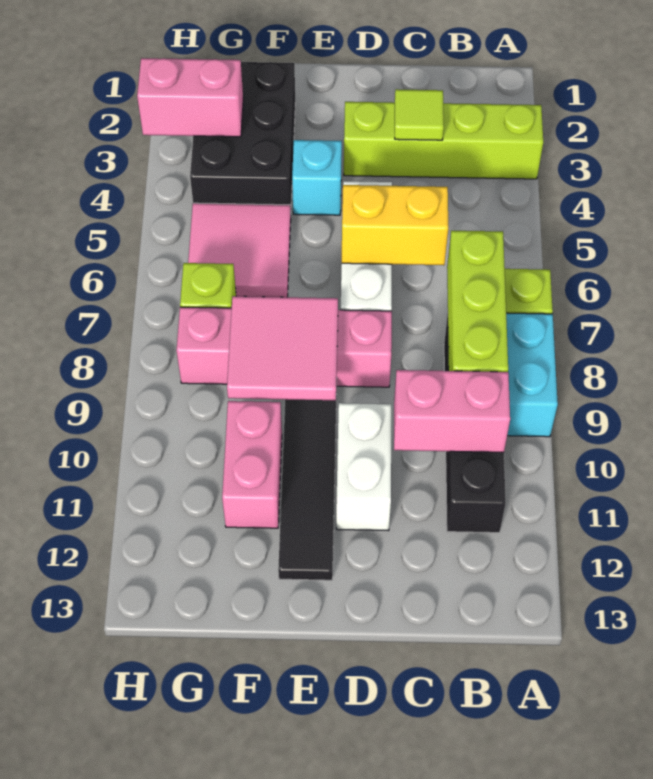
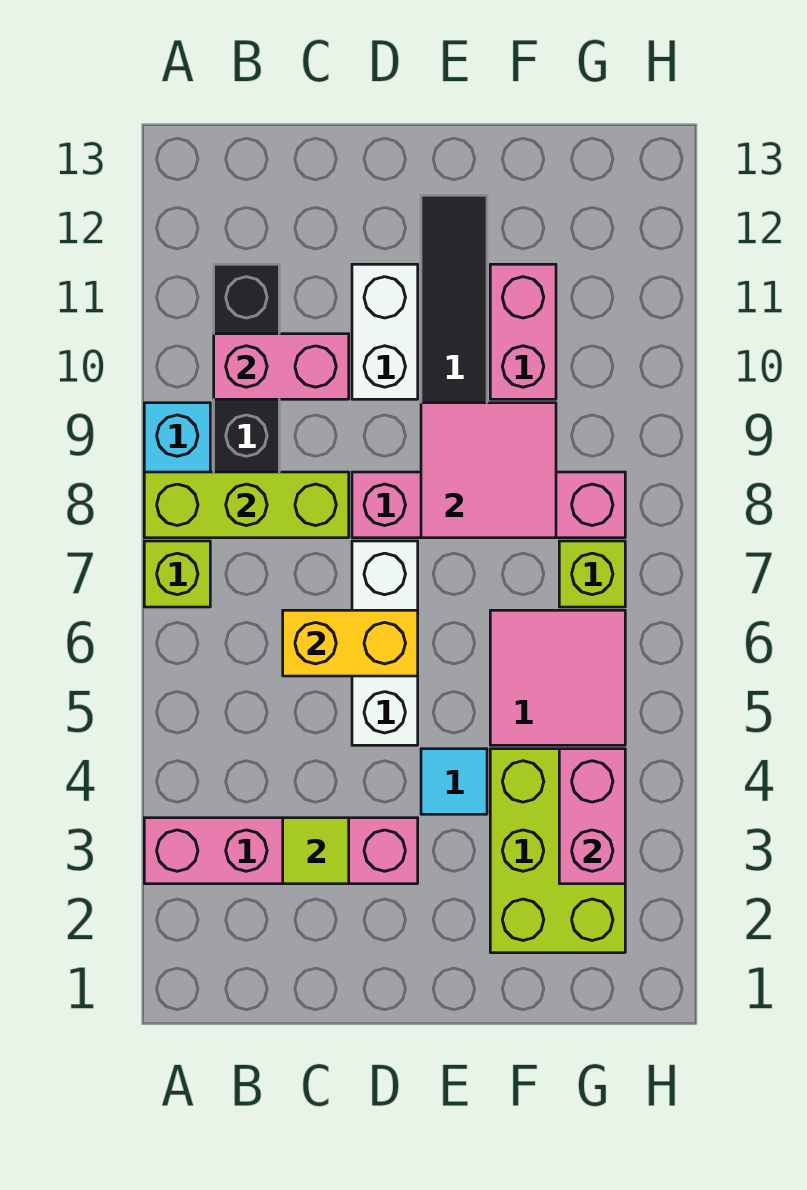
lime 1x4 brick [344,102,543,179] -> pink 1x4 brick [144,818,418,884]
lime 1x3 brick [447,231,508,372] -> lime 1x3 brick turned to [144,472,349,538]
cyan 1x1 brick [292,140,342,215] -> cyan 1x1 tile [421,749,487,814]
black 2x3 brick [190,62,295,208] -> lime 2x3 brick [490,749,625,953]
pink 1x2 brick [137,58,243,137] -> pink 1x2 brick turned to [559,749,625,884]

